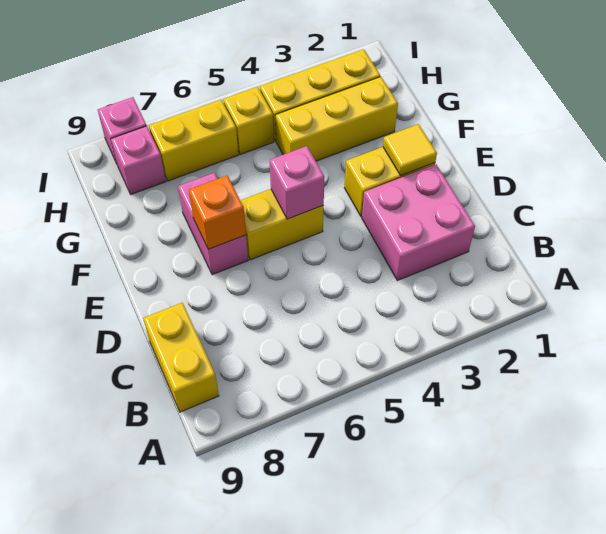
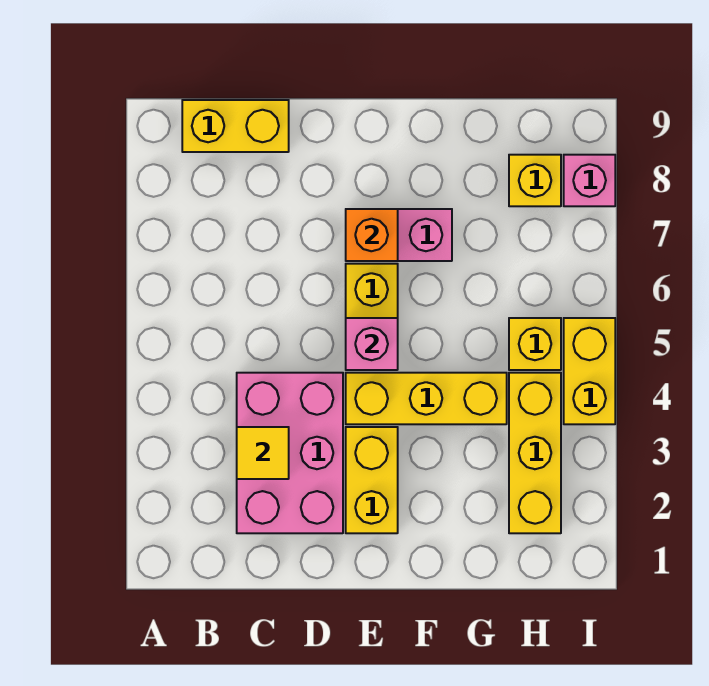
pink 2x2 brick [362,164,475,281] -> pink 2x3 brick [237,373,343,533]
yellow 1x1 tile [383,124,437,175] -> yellow 1x1 tile moved to [237,427,289,479]
yellow 1x3 brick [276,77,398,161] -> yellow 1x3 brick turned to [346,373,507,424]
yellow 1x2 brick [149,100,238,181] -> yellow 1x2 brick moved to [564,318,615,424]
pink 1x1 brick [111,126,166,194] -> yellow 1x1 brick [509,155,561,206]

